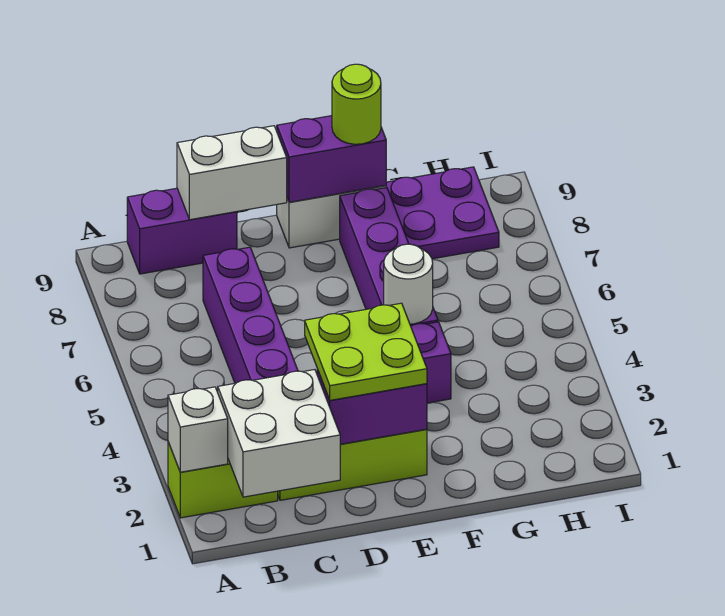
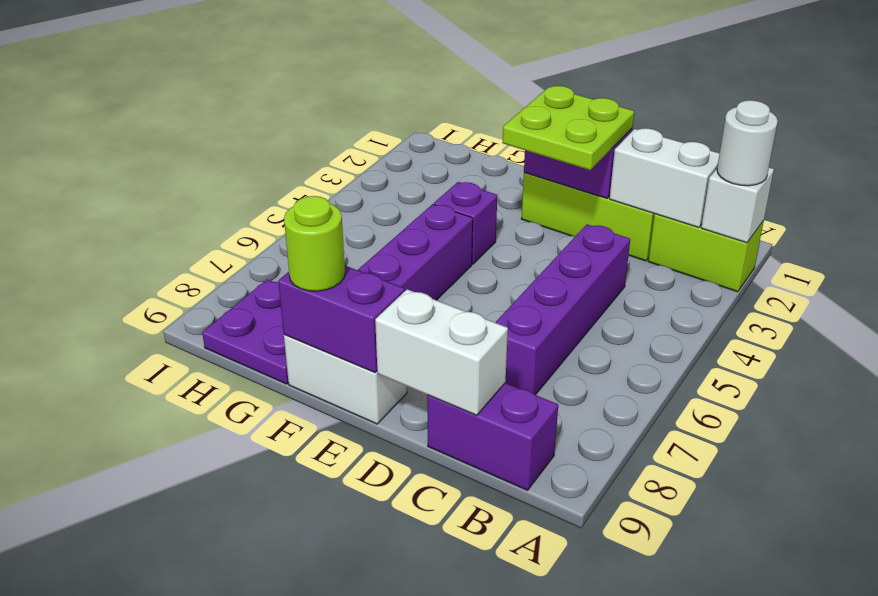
white 2x2 brick [218,370,341,497] -> white 1x2 brick [610,128,720,228]
white 1x1 round brick [384,244,433,324] -> white 1x1 round brick moved to [717,100,778,186]

